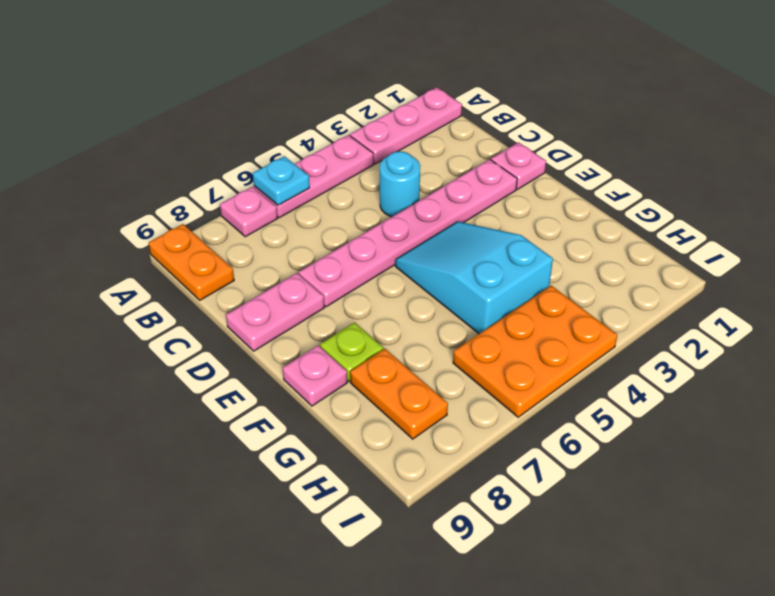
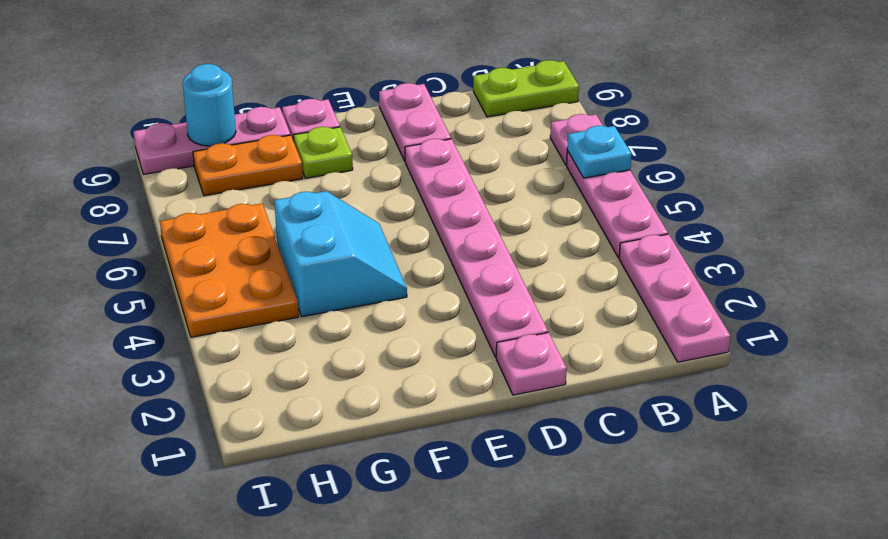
orange 1x2 plate [149,224,234,300] -> lime 1x2 plate [473,60,579,117]
cyan 1x1 round brick [380,151,420,217] -> cyan 1x1 round brick moved to [183,64,236,146]
cyan 2x3 slope [395,222,553,334] -> cyan 2x2 slope [274,191,407,317]
none -> pink 1x3 plate [133,107,290,174]

